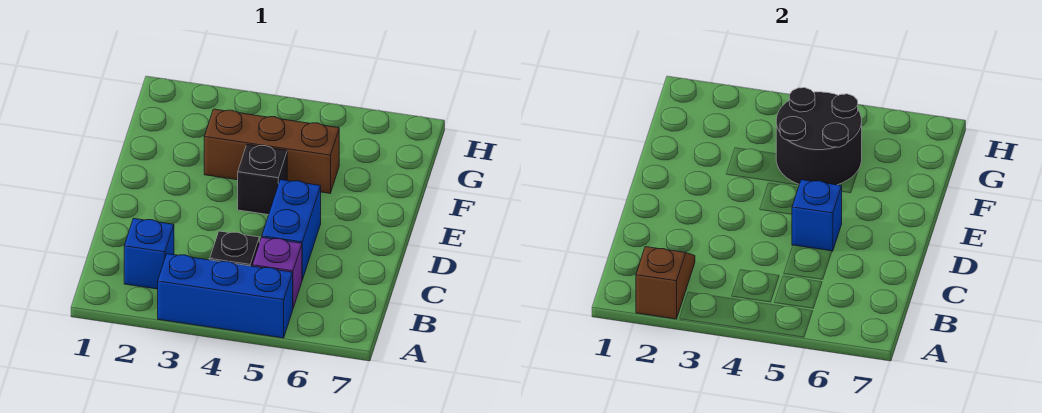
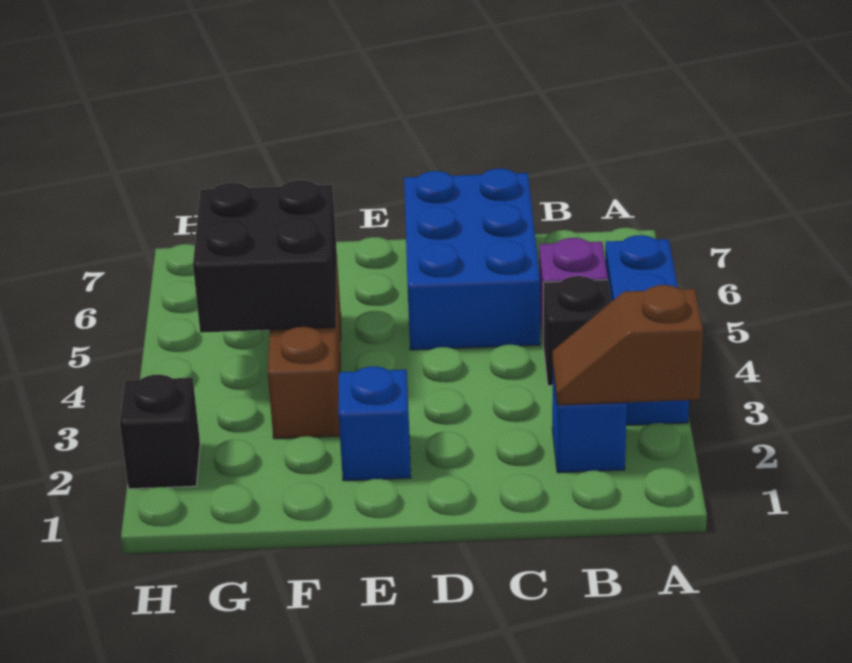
blue 1x2 brick [262,180,321,280] -> blue 2x3 brick [404,169,540,350]
blue 1x1 brick [792,180,842,251] -> blue 1x1 brick moved to [338,366,411,481]
black 1x1 brick [238,144,287,215] -> black 1x1 brick moved to [120,375,200,489]
black 2x2 round brick [776,88,862,185] -> black 2x2 brick [193,180,337,333]

